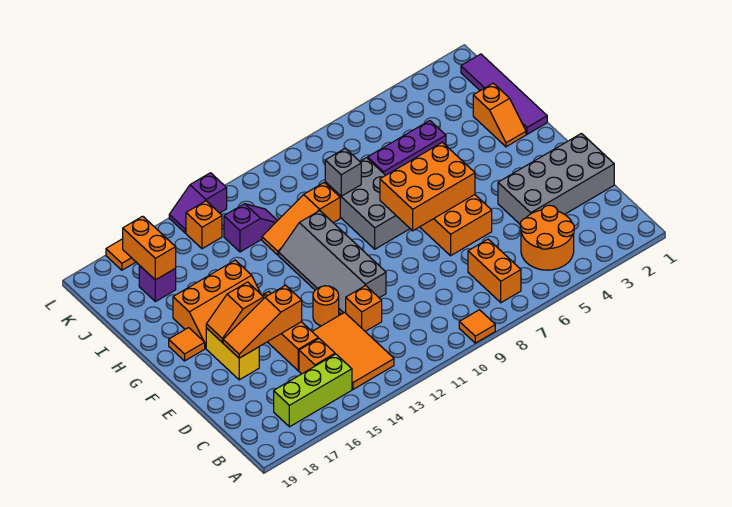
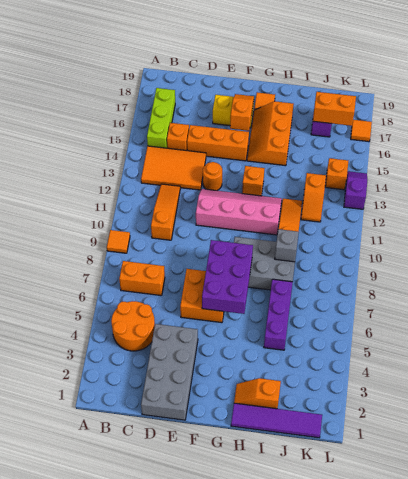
orange 1x1 brick [346,286,382,331] -> orange 1x1 brick moved to [242,166,265,196]
grey 2x4 slope [279,211,386,314] -> pink 2x4 slope [196,189,282,235]
orange 1x3 slope [223,285,302,358] -> orange 1x3 slope moved to [151,184,180,240]
orange 2x3 brick [380,142,475,231] -> purple 2x3 brick [202,240,253,314]
purple 1x2 slope [224,204,277,252] -> orange 1x2 slope [301,173,326,222]

